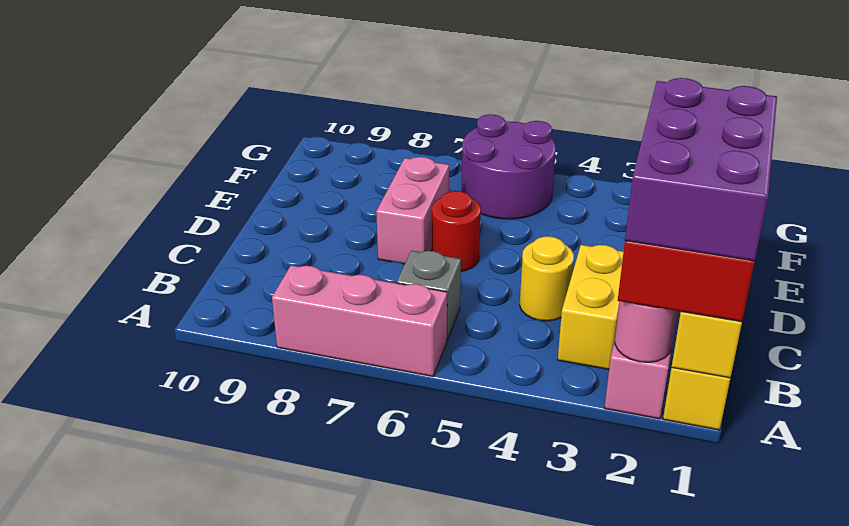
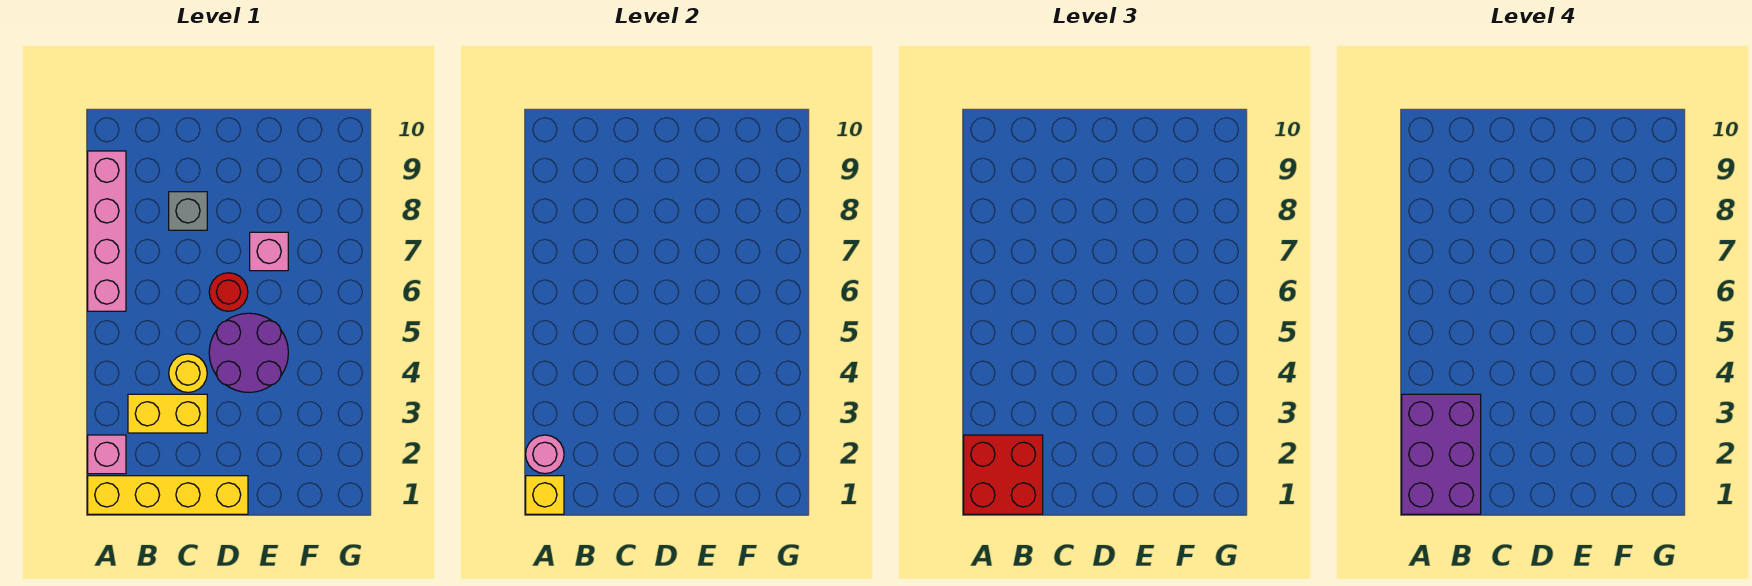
purple 2x3 brick [625,78,777,261] -> purple 2x3 brick turned to [1402,394,1481,514]
pink 1x3 brick [272,265,447,376] -> pink 1x4 brick [88,151,126,311]
grey 1x1 brick [397,251,461,340] -> grey 1x1 brick moved to [169,192,207,230]
pink 1x2 brick [376,157,449,264] -> pink 1x1 brick [250,232,288,271]
purple 2x2 round brick [462,114,556,219] -> purple 2x2 round brick moved to [209,313,288,392]

